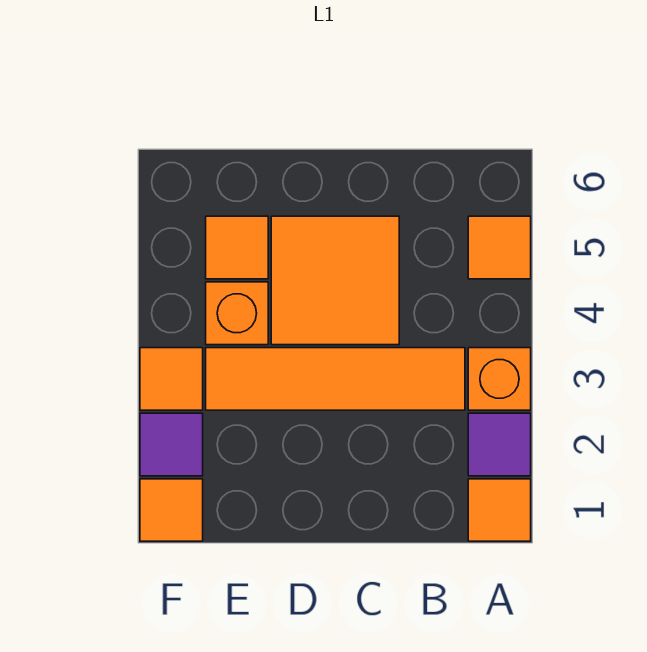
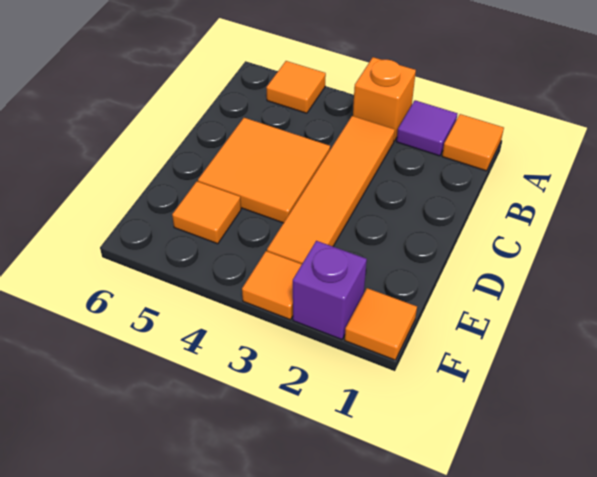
orange 1x1 brick [206,282,268,345] -> none
purple 1x1 tile [140,413,203,476] -> purple 1x1 brick [293,241,367,340]

